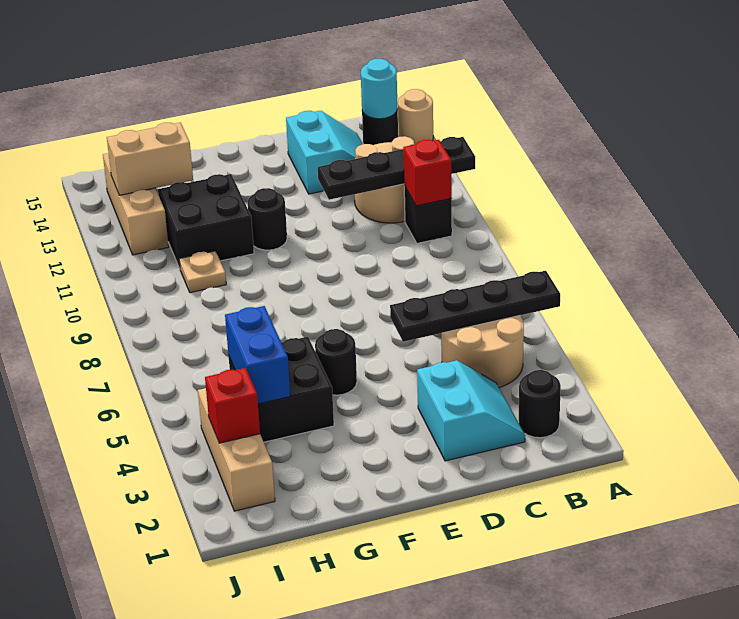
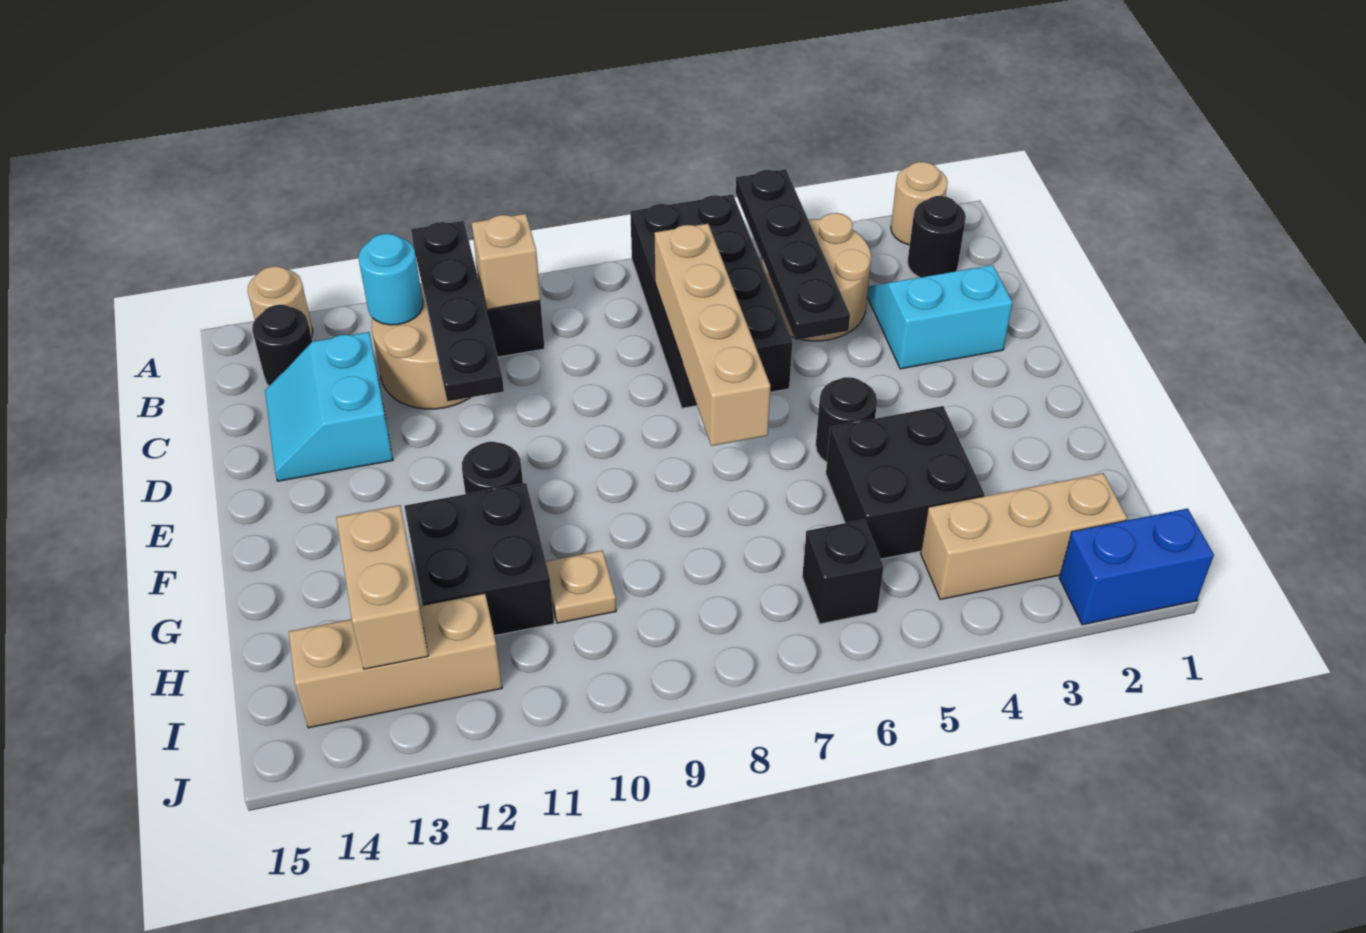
none -> tan 1x1 round brick [891,162,948,245]
none -> black 2x4 brick [630,194,793,408]
red 1x1 brick [403,140,452,206] -> tan 1x1 brick [472,214,540,310]
cyan 1x1 round brick [361,59,398,119] -> cyan 1x1 round brick moved to [359,234,423,325]
none -> tan 1x4 brick [654,224,771,446]
cyan 2x2 slope [286,111,363,194] -> cyan 2x2 slope turned to [265,332,393,481]
blue 1x2 brick [225,306,290,404] -> blue 1x2 brick moved to [1059,508,1214,625]
red 1x1 brick [205,368,260,443] -> none
none -> black 1x1 brick [802,520,884,624]

